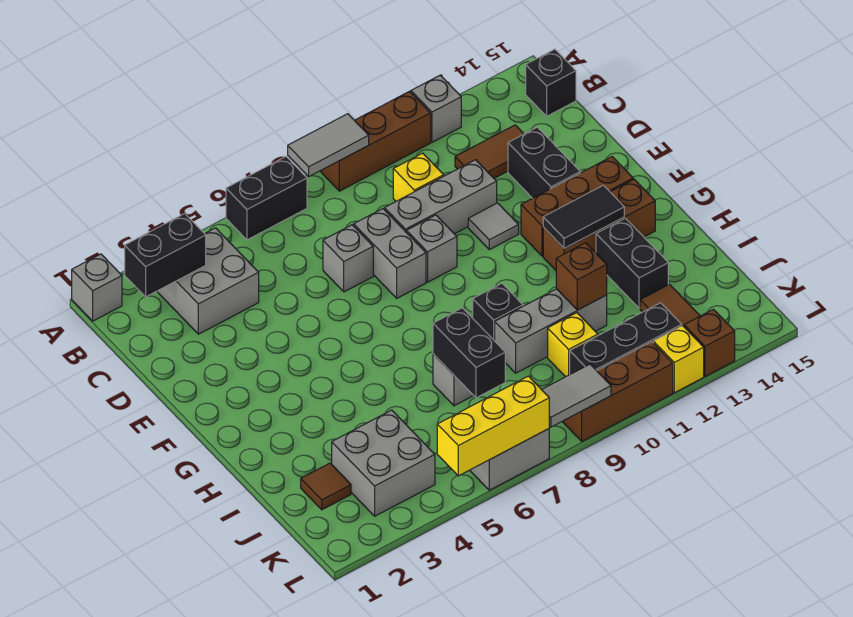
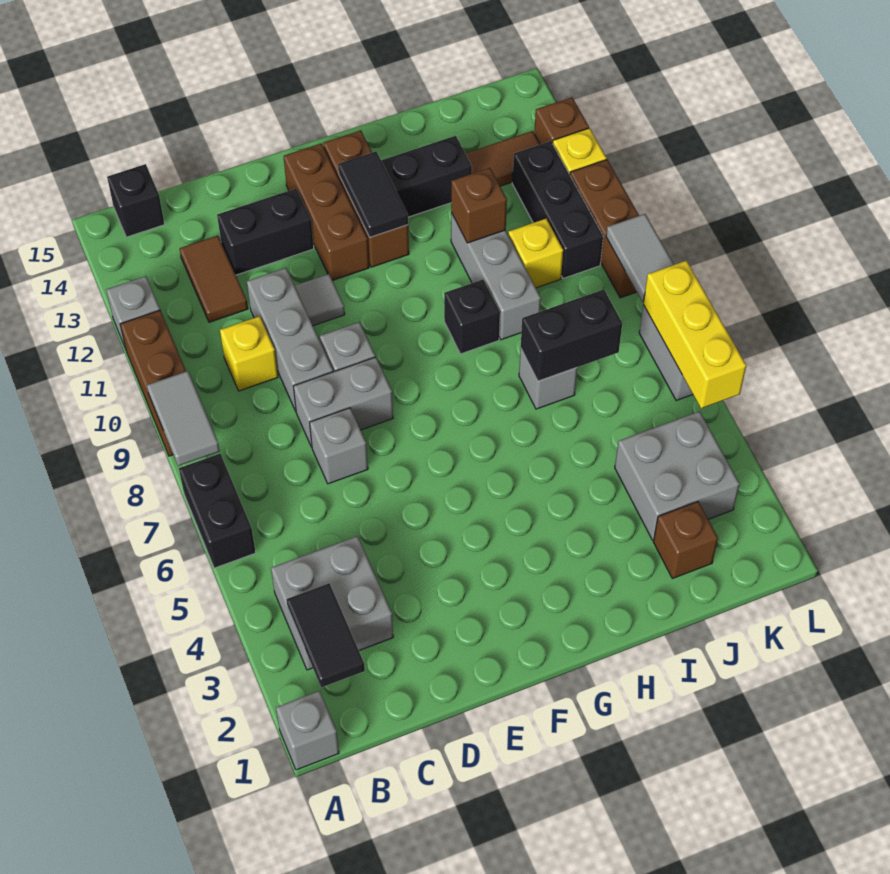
black 1x2 brick [125,214,206,297] -> black 1x2 tile [286,583,365,687]
brown 1x1 tile [301,463,351,510] -> brown 1x1 brick [653,502,718,578]

